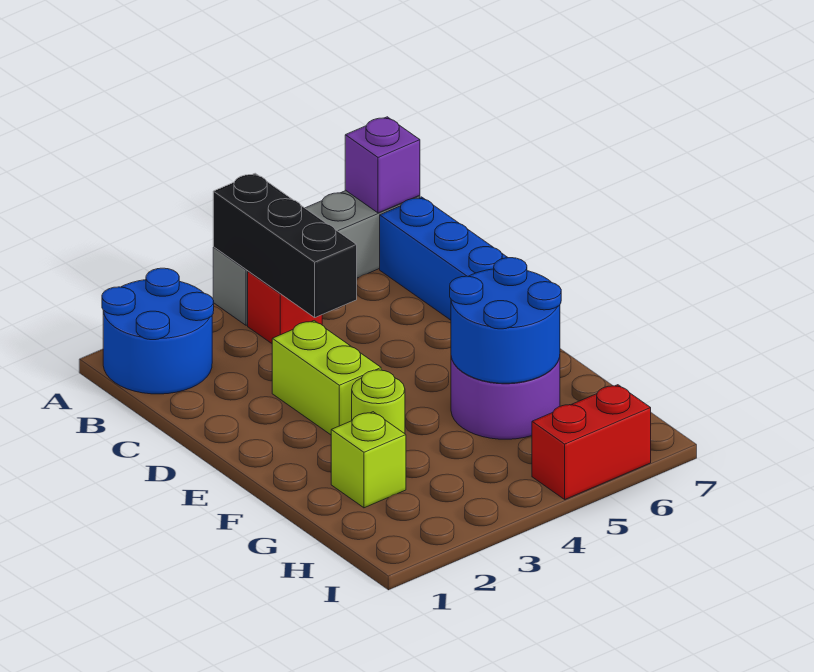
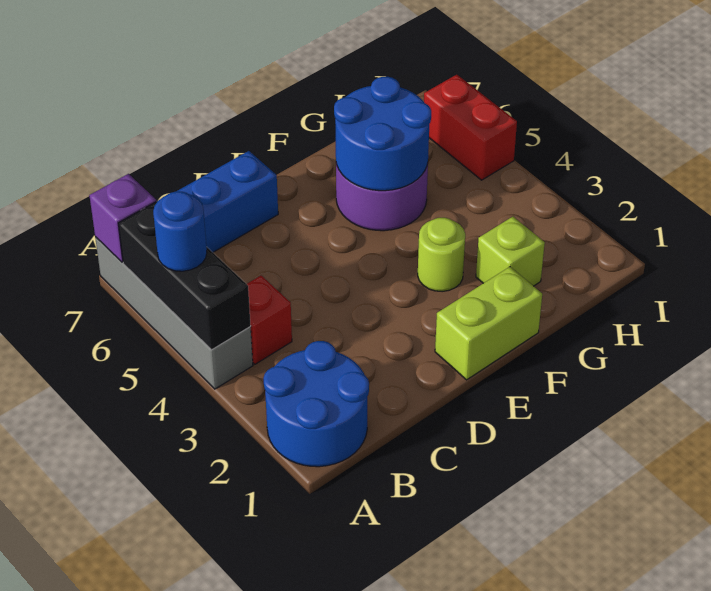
black 1x3 brick [213,173,357,317] -> black 1x3 brick turned to [118,201,251,350]
none -> blue 1x1 round brick [153,191,207,271]
lime 1x2 brick [272,321,381,435] -> lime 1x2 brick moved to [435,267,542,380]

